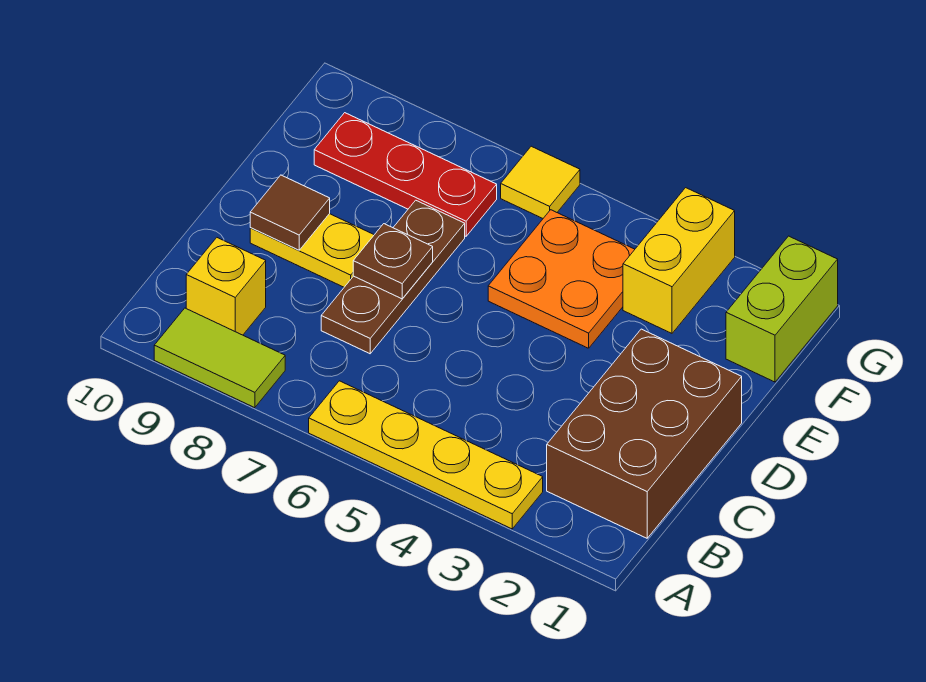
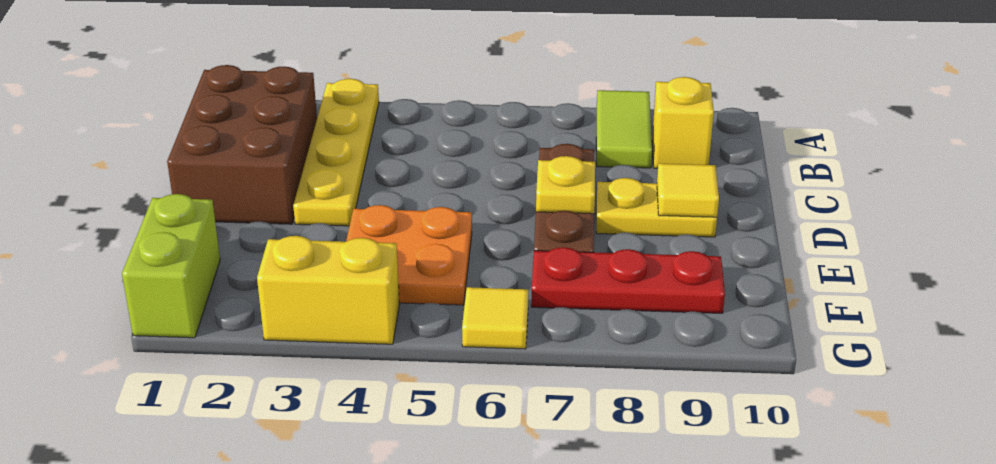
yellow 1x4 plate [309,381,543,529] -> yellow 1x4 plate turned to [293,79,379,226]
lime 1x2 tile [154,308,285,408] -> lime 1x2 tile turned to [596,90,652,168]
brown 1x1 plate [353,224,433,299] -> yellow 1x1 plate [536,156,595,214]
brown 1x1 tile [250,175,330,250] -> yellow 1x1 tile [657,164,719,217]
yellow 1x2 brick [623,188,735,333] -> yellow 1x2 brick turned to [257,236,399,344]

